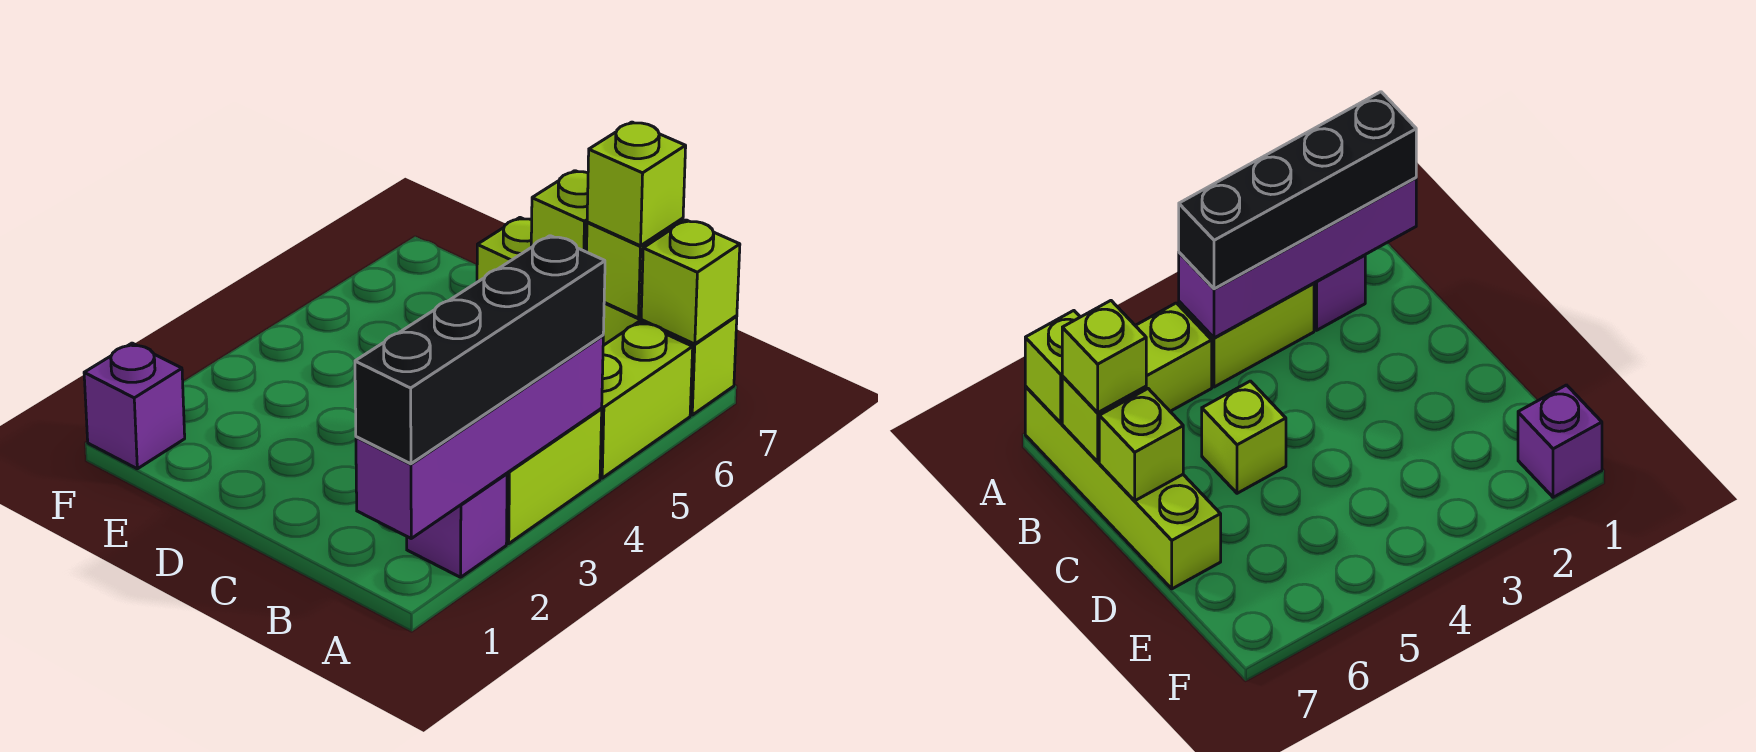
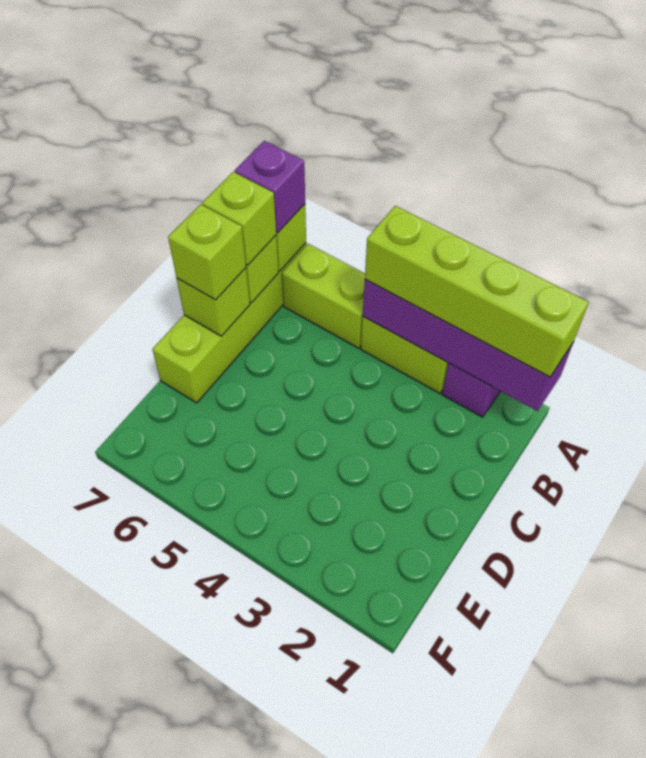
black 1x4 brick [355,236,605,464] -> lime 1x4 brick [365,206,589,377]
lime 1x1 brick [1202,381,1286,493] -> lime 1x1 brick moved to [168,204,246,300]
purple 1x1 brick [84,343,185,469] -> purple 1x1 brick moved to [235,141,305,233]

